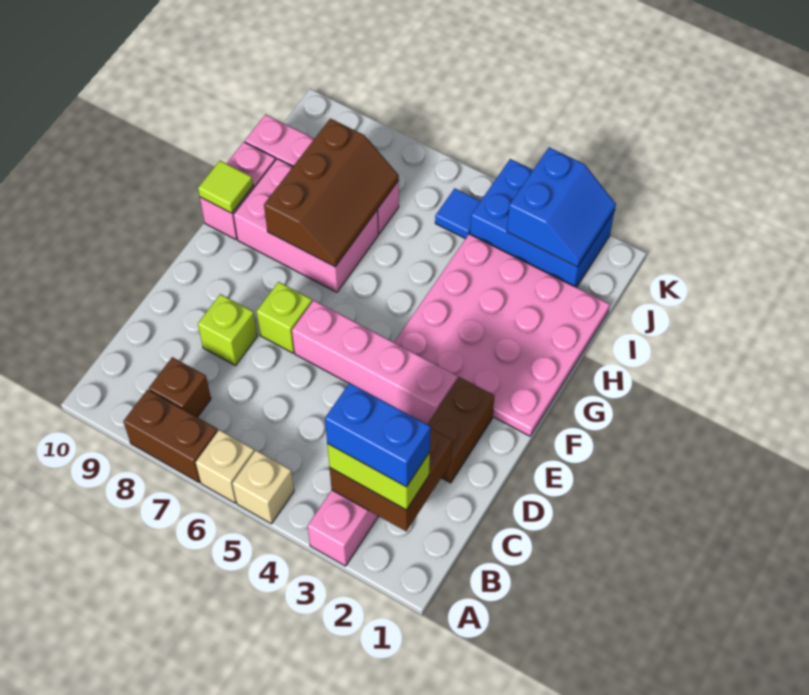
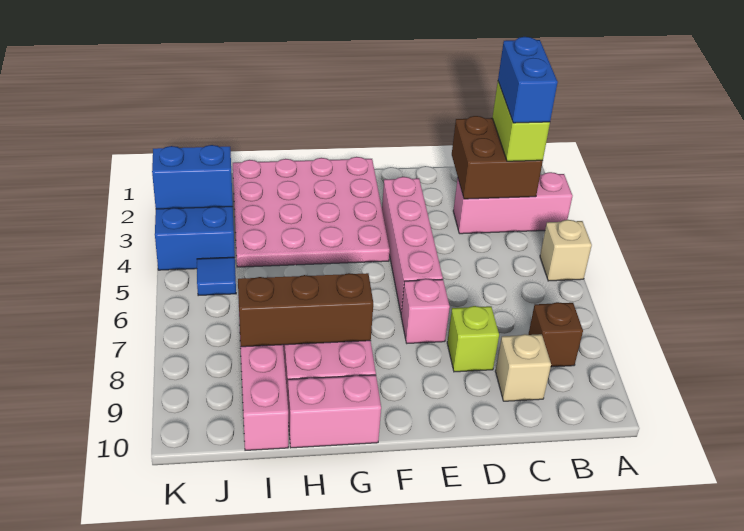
tan 1x1 brick [196,430,254,503] -> tan 1x1 brick moved to [496,334,551,401]
brown 1x2 brick [123,390,218,482] -> none
brown 1x2 brick [427,377,495,483] -> none
lime 1x1 brick [256,282,312,353] -> pink 1x1 brick [401,279,450,343]
lime 1x1 tile [198,161,253,213] -> none

